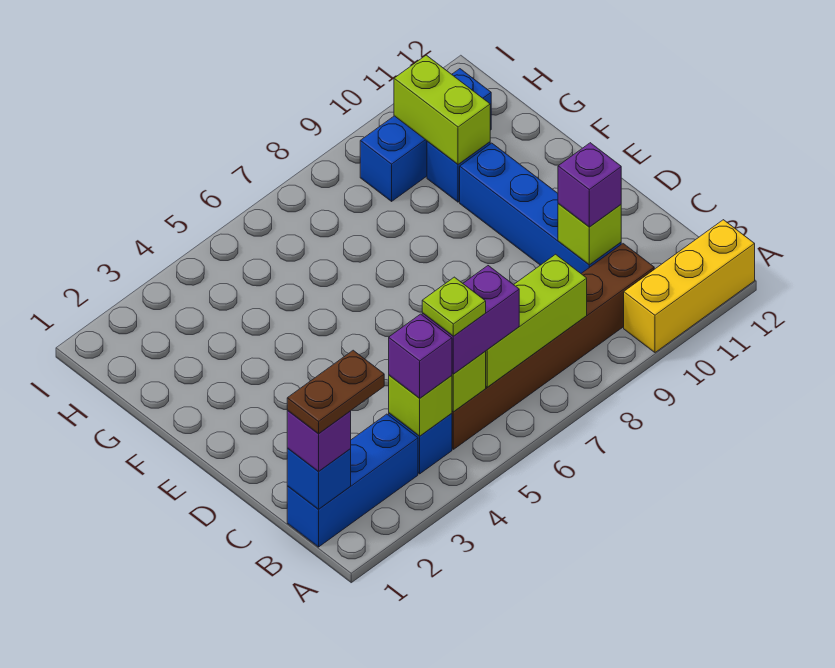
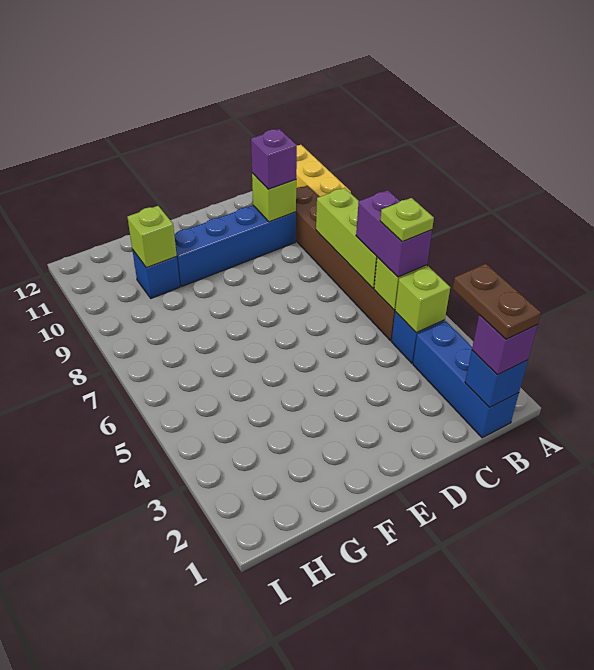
purple 1x1 brick [389,314,452,398] -> none
lime 1x2 brick [394,55,490,164] -> lime 1x1 brick [127,206,177,268]
blue 1x3 brick [360,69,491,201] -> none

